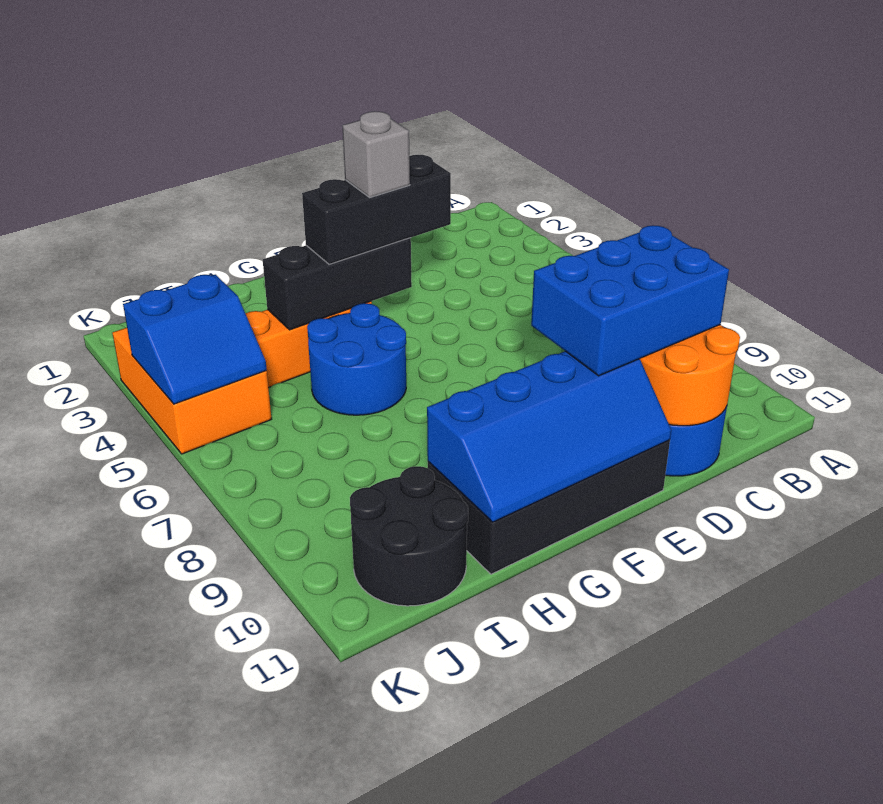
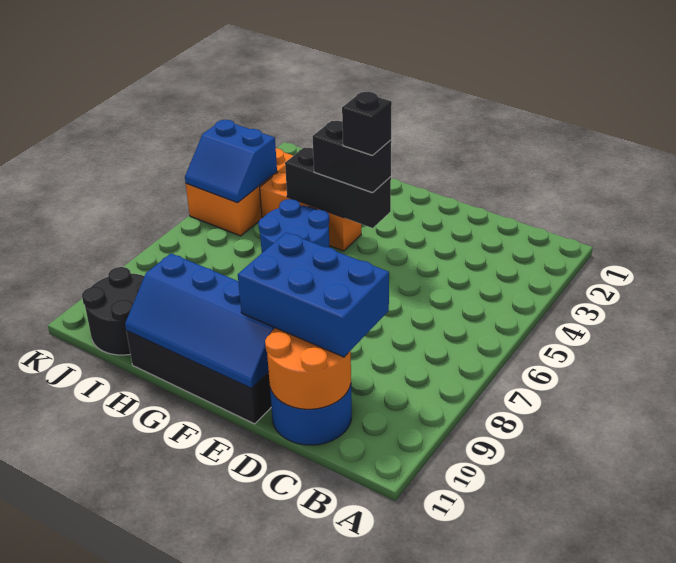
black 1x3 brick [302,155,451,264] -> black 1x2 brick [313,121,391,193]
grey 1x1 brick [342,111,410,197] -> black 1x1 brick [342,92,392,156]

